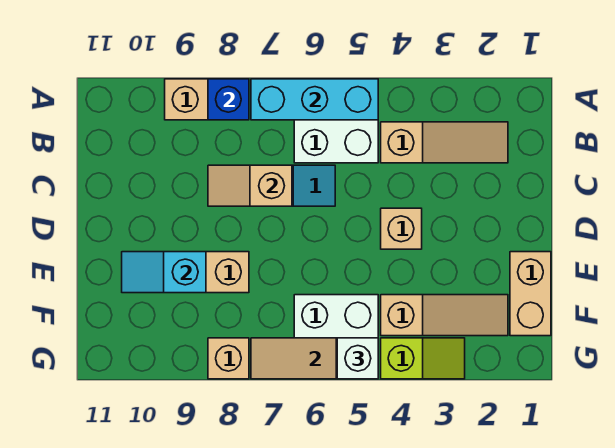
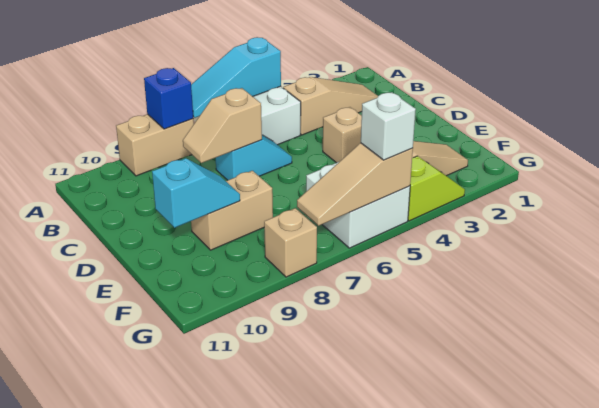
cyan 1x3 brick [251,79,378,120] -> cyan 1x3 slope [191,37,281,118]
tan 1x2 brick [510,252,551,336] -> none
cyan 1x2 slope [122,252,206,293] -> cyan 1x2 slope turned to [152,158,240,228]

